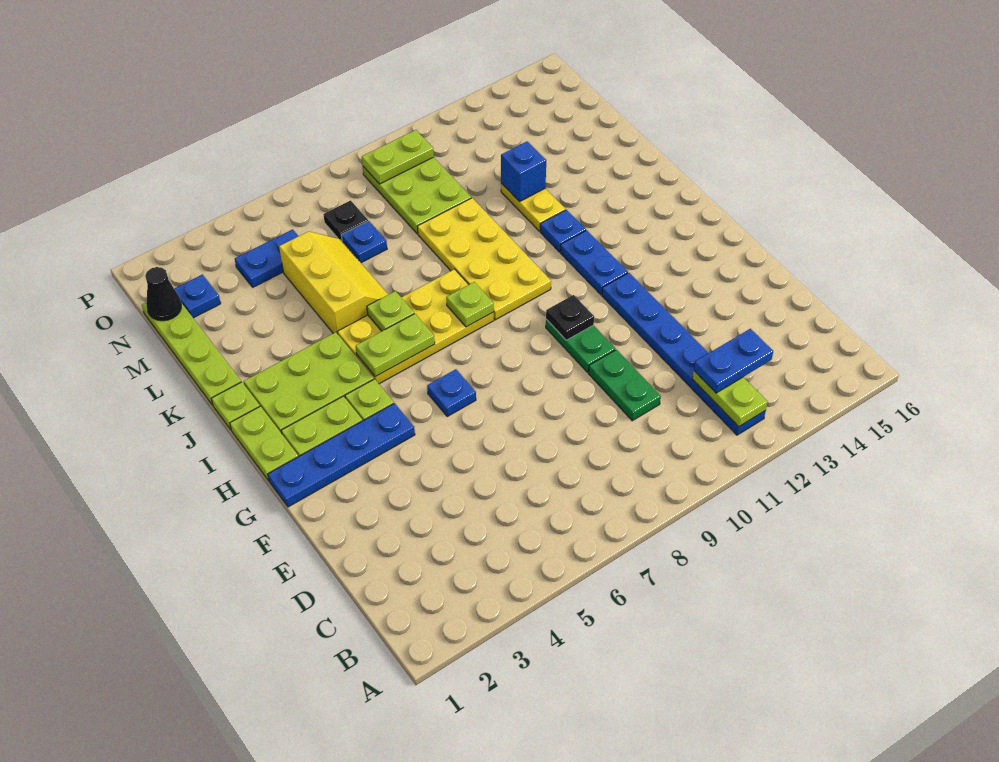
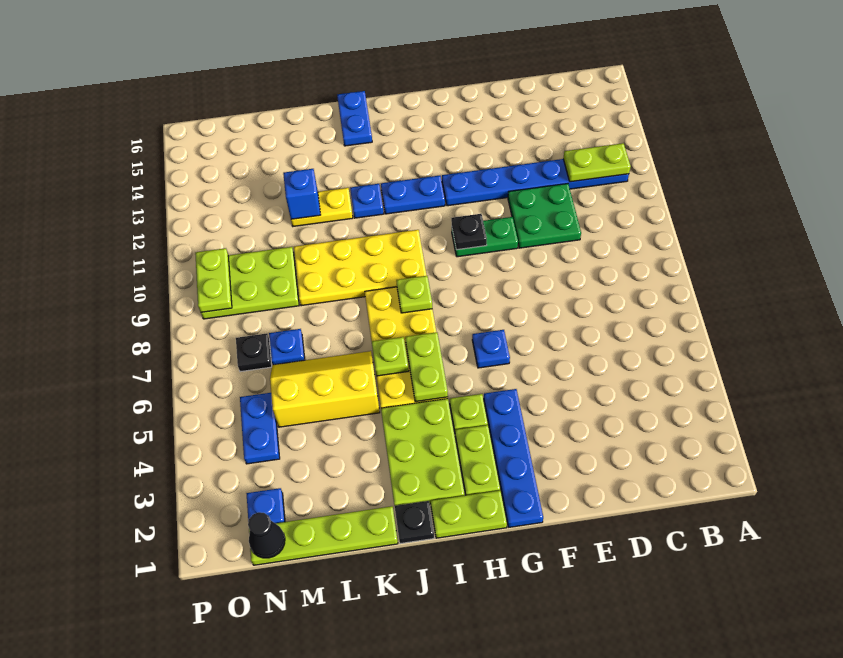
blue 1x2 plate [694,329,773,393] -> blue 1x2 plate moved to [337,91,372,146]
green 1x2 plate [589,350,661,421] -> green 2x2 plate [508,184,581,248]
lime 1x1 plate [211,382,260,430] -> black 1x1 plate [395,501,434,544]

